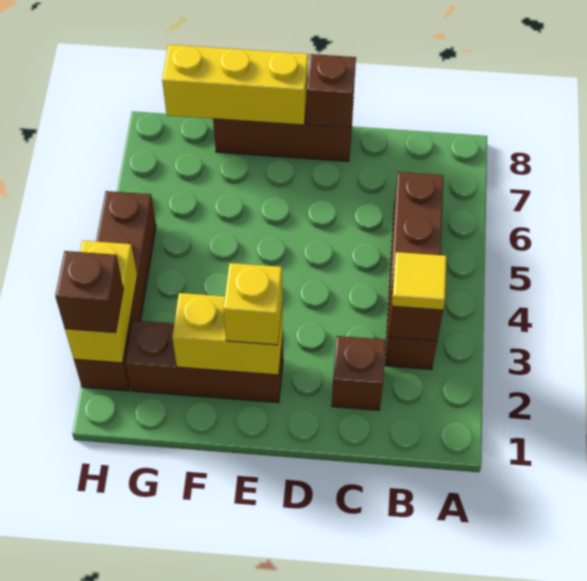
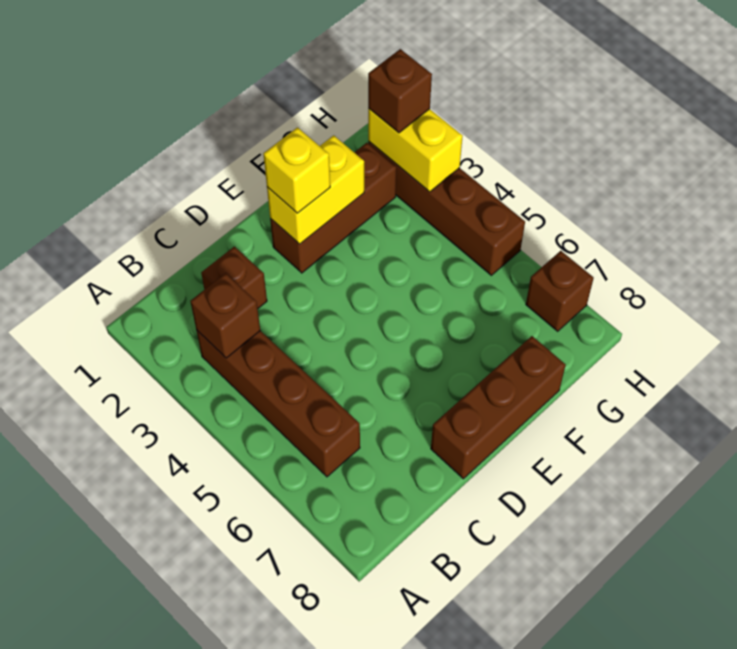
yellow 1x1 tile [392,252,447,310] -> none
brown 1x1 brick [306,54,356,128] -> brown 1x1 brick moved to [526,251,594,331]
yellow 1x3 brick [162,45,308,125] -> none

